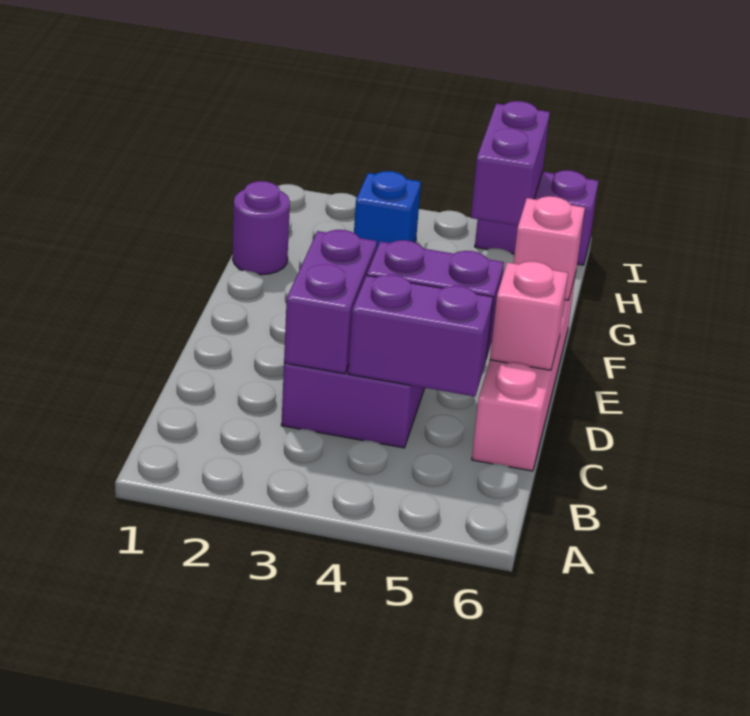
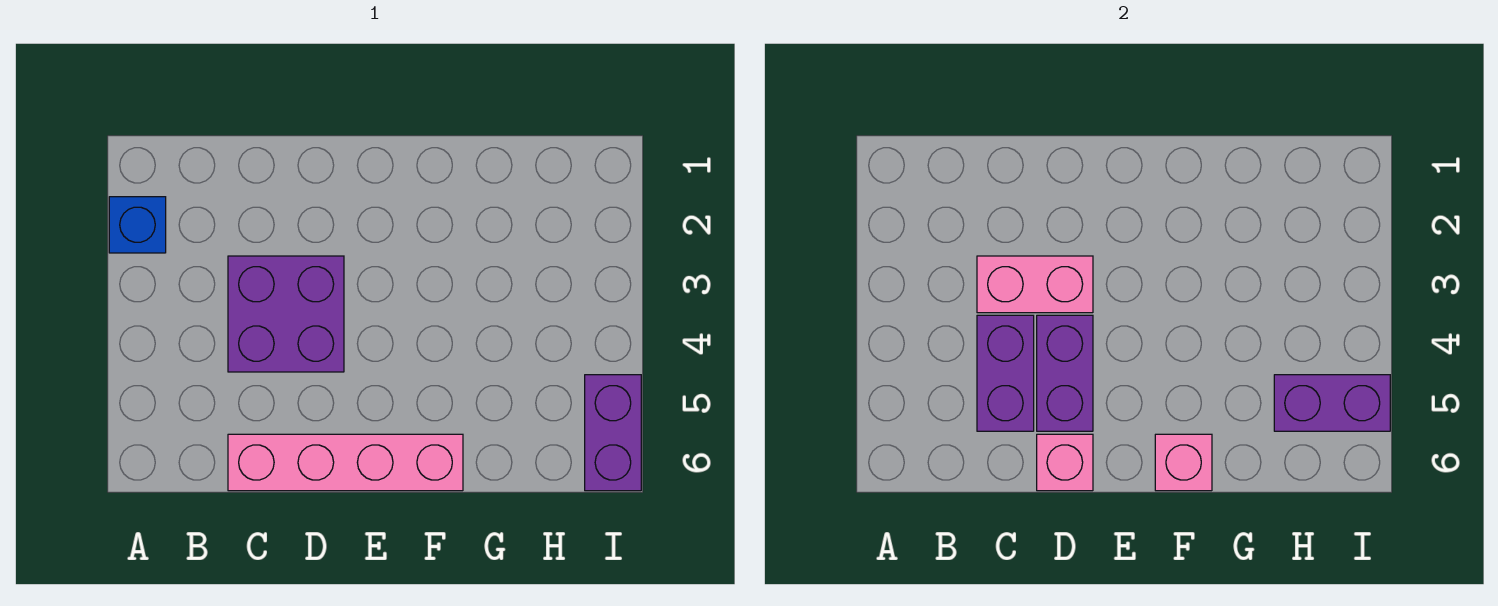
purple 1x2 brick [284,230,377,374] -> pink 1x2 brick [977,256,1093,313]
purple 1x1 round brick [233,181,290,275] -> none
blue 1x1 brick [354,171,421,250] -> blue 1x1 brick moved to [109,197,166,253]

